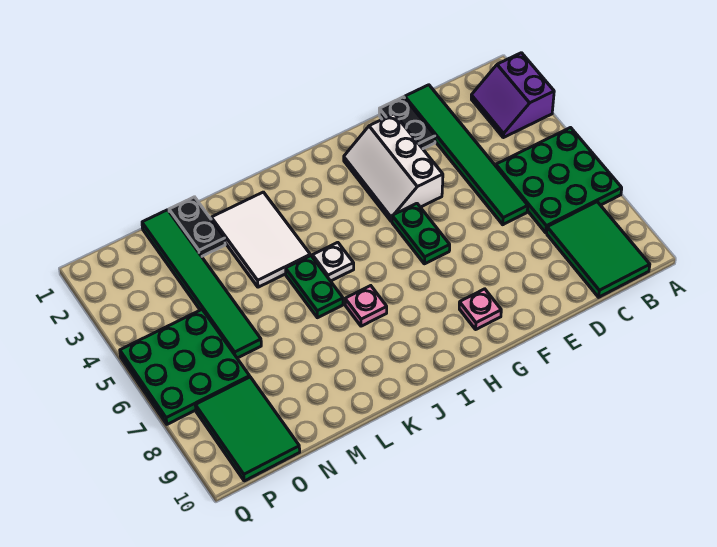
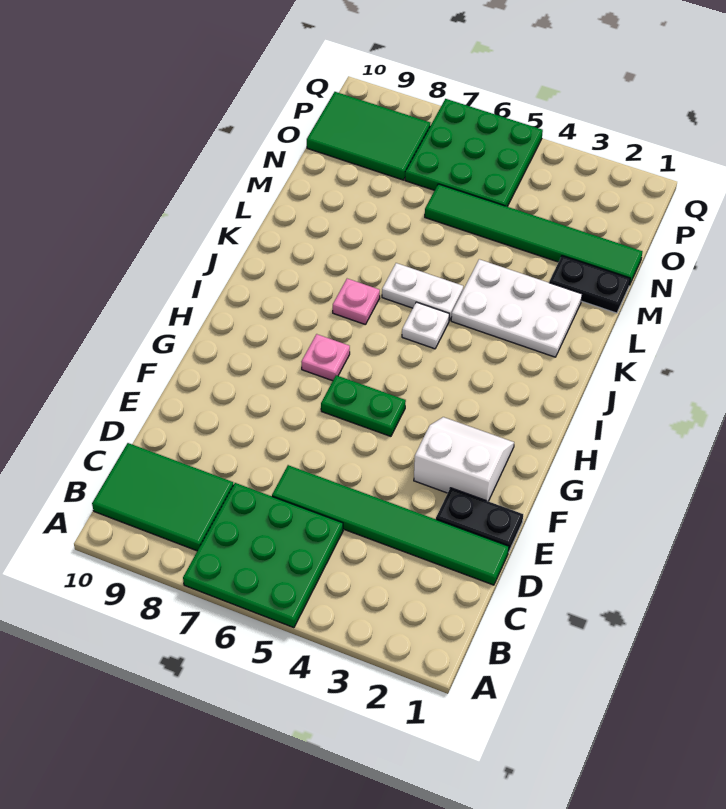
purple 2x2 slope [471,53,554,138] -> none
white 2x3 slope [344,114,443,221] -> white 2x2 slope [414,417,514,501]
pink 1x1 plate [459,289,501,329] -> pink 1x1 plate moved to [301,334,350,381]
white 2x3 tile [211,192,310,287] -> white 2x3 plate [451,259,582,357]
green 1x2 plate [286,256,343,318] -> white 1x2 plate [382,263,463,321]

